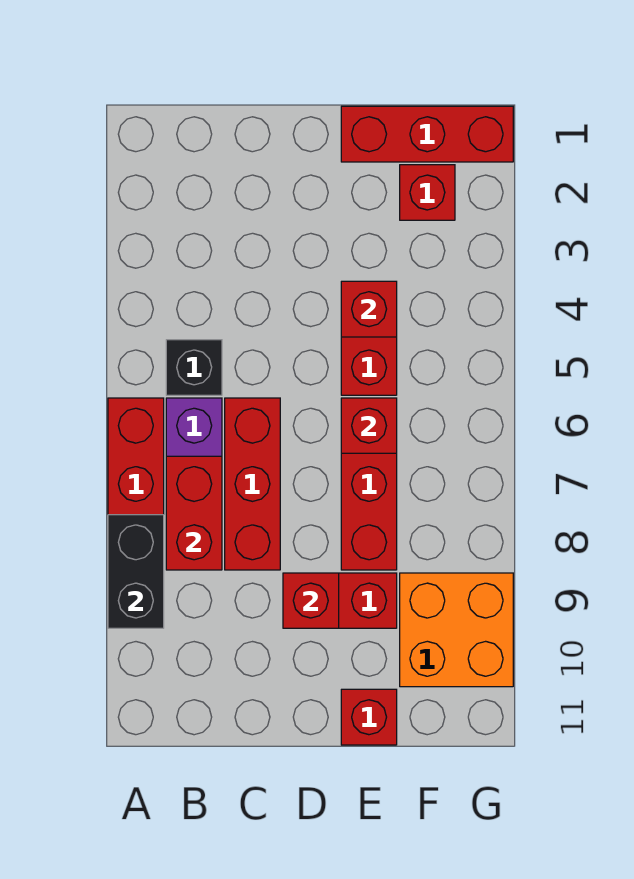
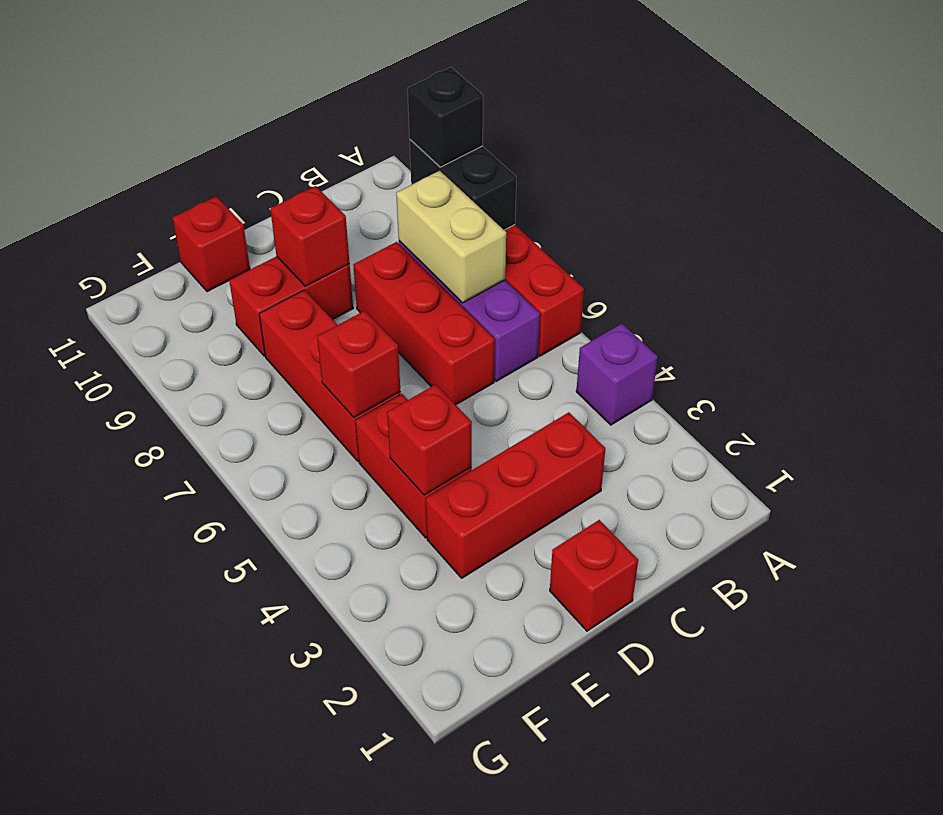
none -> purple 1x1 brick [576,324,658,425]
black 1x1 brick [166,340,222,395] -> black 1x1 brick moved to [408,67,483,167]
red 1x2 brick [166,456,222,570] -> tan 1x2 brick [396,171,506,303]
red 1x3 brick [341,106,513,162] -> red 1x3 brick moved to [426,412,605,578]
red 1x1 brick [400,165,455,220] -> red 1x1 brick moved to [550,520,638,631]
orange 2x2 brick [400,573,513,687] -> none

